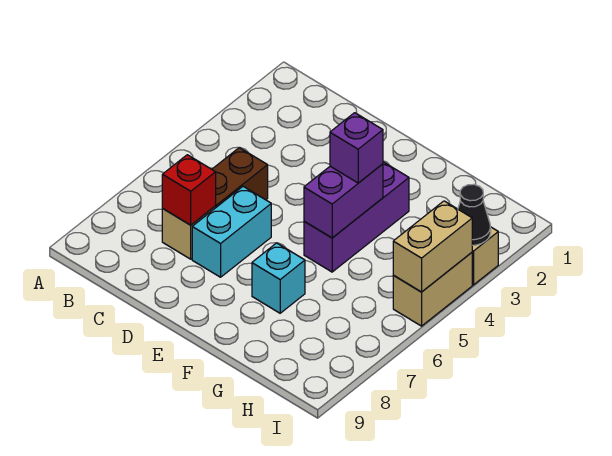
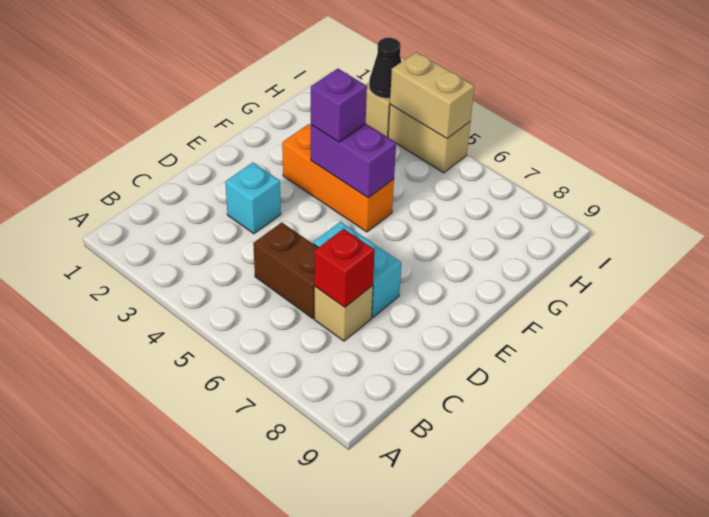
purple 1x3 brick [304,162,409,272] -> orange 1x3 brick [282,124,394,232]
cyan 1x1 brick [252,243,305,313] -> cyan 1x1 brick moved to [225,163,281,234]

